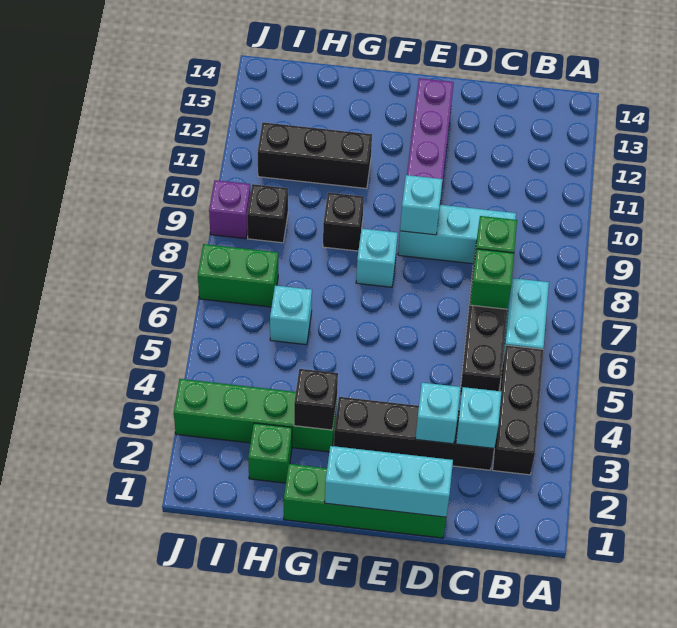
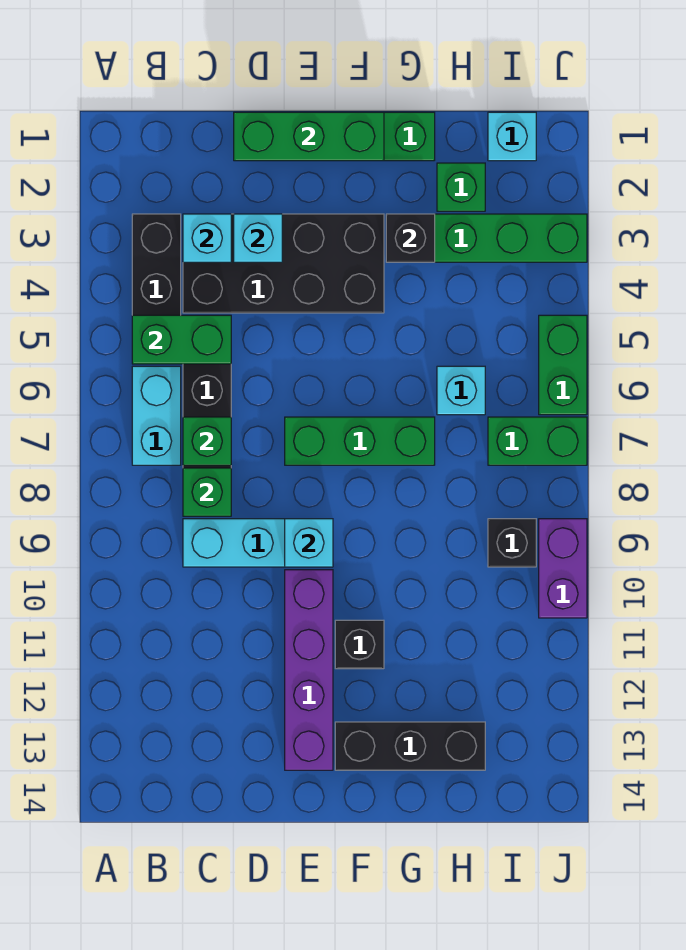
none -> green 1x2 brick [132,315,231,364]
black 1x4 brick [334,397,494,470] -> black 2x4 brick [183,214,384,313]
cyan 1x3 brick [325,446,453,517] -> green 1x3 brick [234,112,384,161]
none -> green 1x3 brick [285,417,435,465]
cyan 1x1 brick [356,229,398,287] -> cyan 1x1 brick moved to [488,112,536,161]
black 1x1 brick [323,193,364,251] -> black 1x1 brick moved to [335,620,384,669]
black 1x3 brick [258,123,372,189] -> black 1x3 brick moved to [335,722,485,770]
none -> green 1x2 brick [539,315,587,415]
purple 1x1 brick [209,180,251,239] -> purple 1x2 brick [539,519,587,618]

